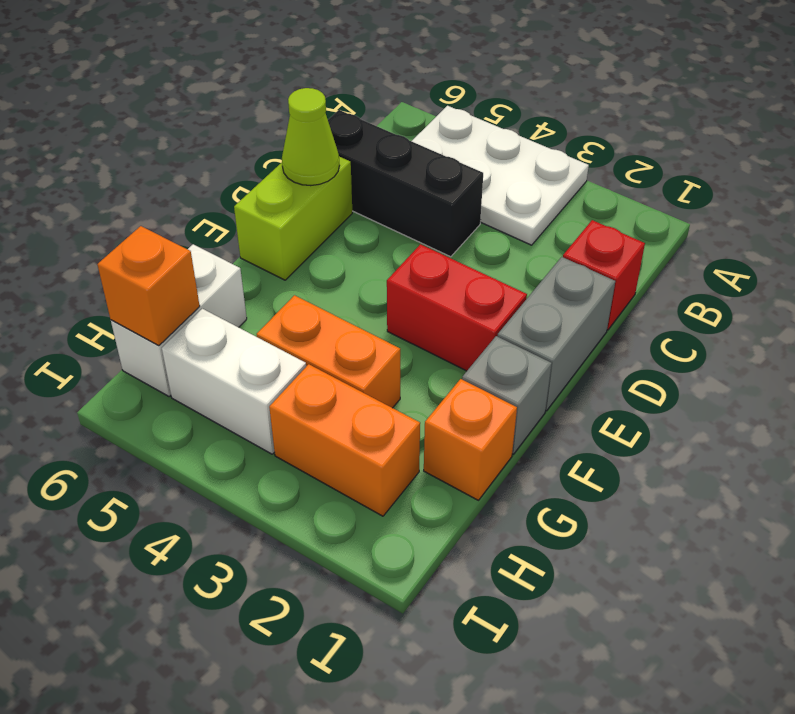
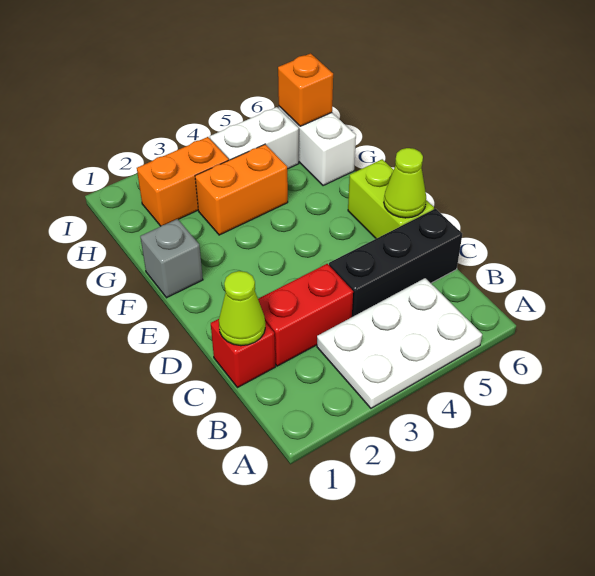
none -> lime 1x1 cone [219,271,265,346]
grey 1x2 brick [498,257,615,411] -> none
red 1x2 brick [387,244,527,371] -> red 1x2 brick moved to [258,264,353,366]
orange 1x1 brick [424,379,517,500] -> none

